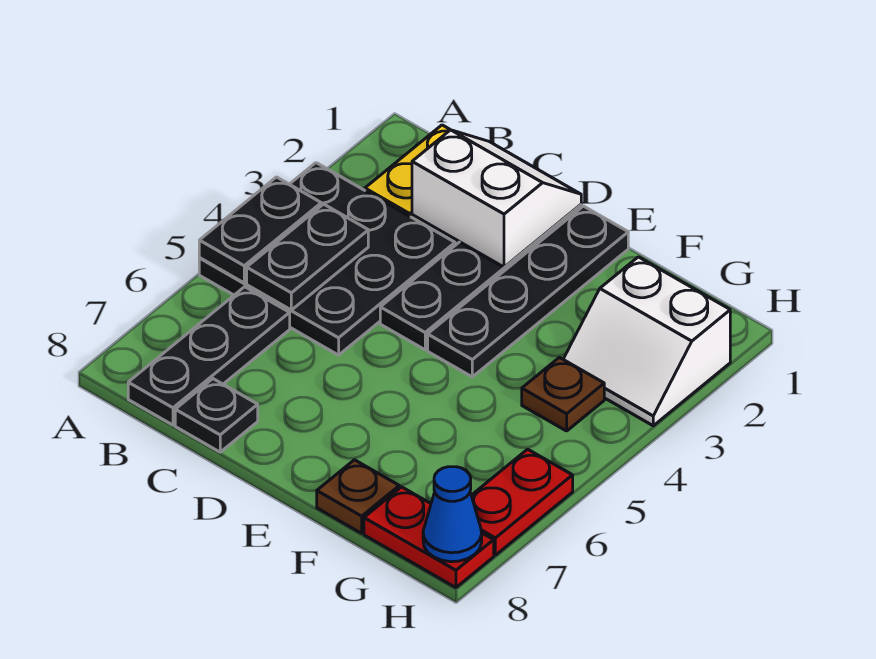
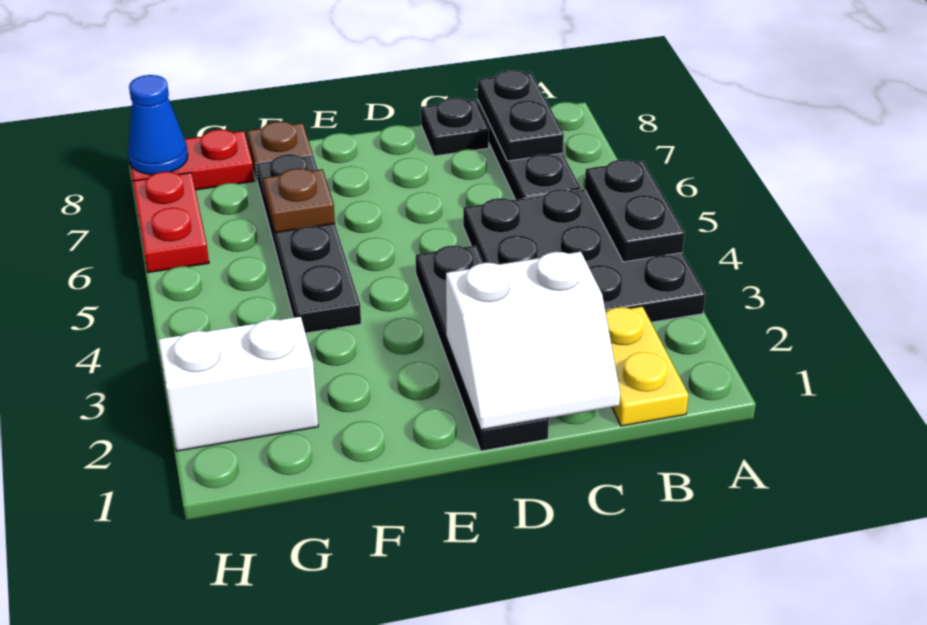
black 1x2 plate [247,204,368,310] -> black 1x2 plate moved to [477,70,564,161]
black 1x4 plate [428,206,628,377] -> black 1x4 plate moved to [256,154,361,333]
brown 1x1 plate [522,357,604,431] -> brown 1x1 plate moved to [263,168,335,233]

